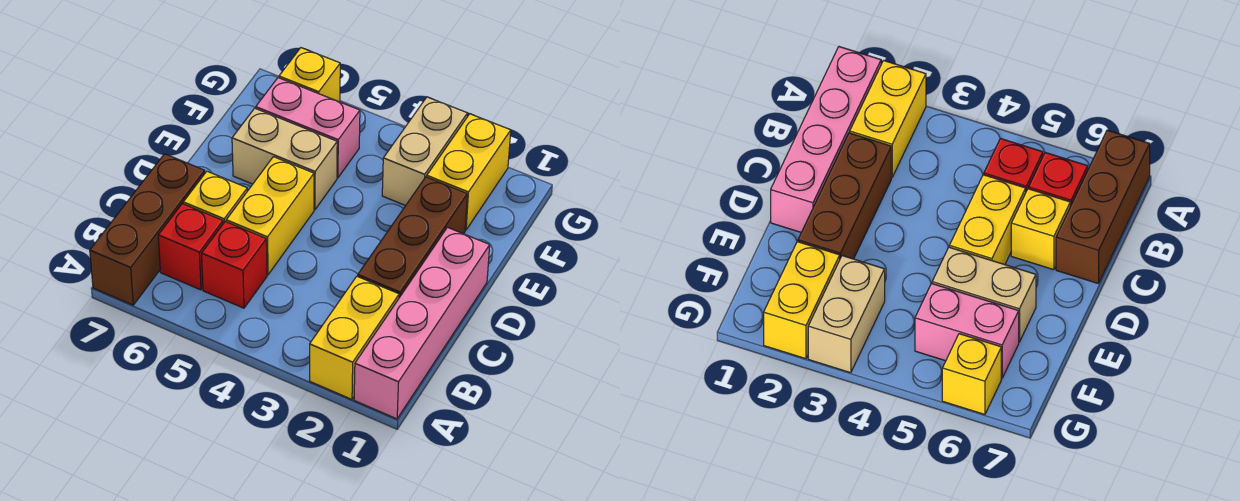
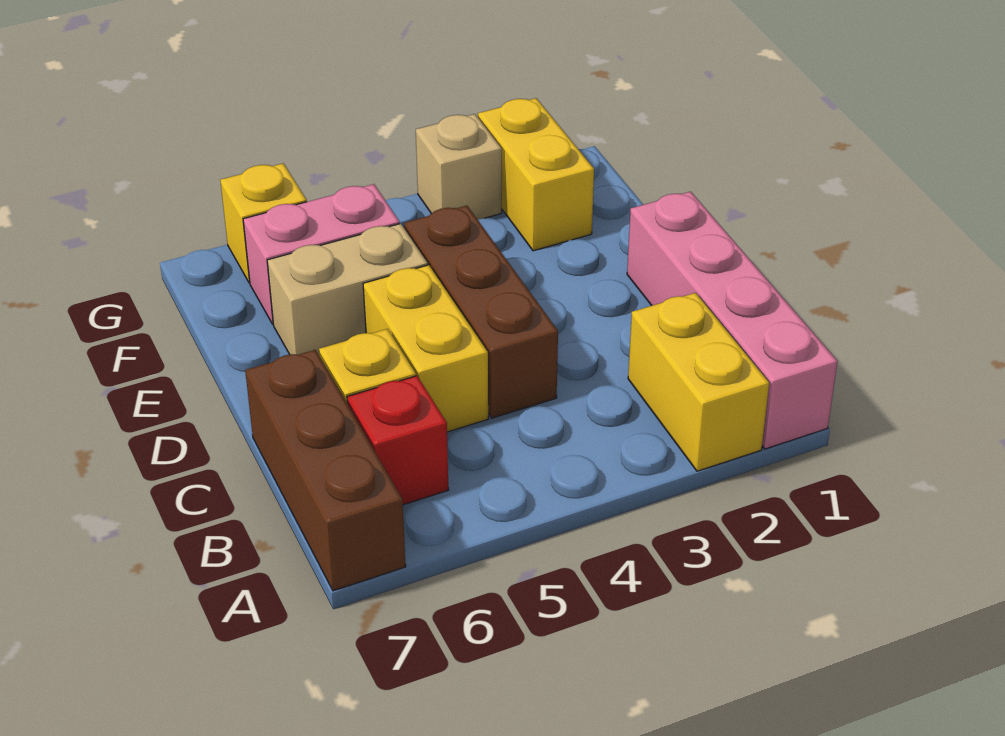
red 1x1 brick [202,222,267,308] -> none
brown 1x3 brick [358,177,467,298] -> brown 1x3 brick moved to [404,206,558,418]
tan 1x2 brick [382,97,468,206] -> tan 1x1 brick [416,114,502,220]

